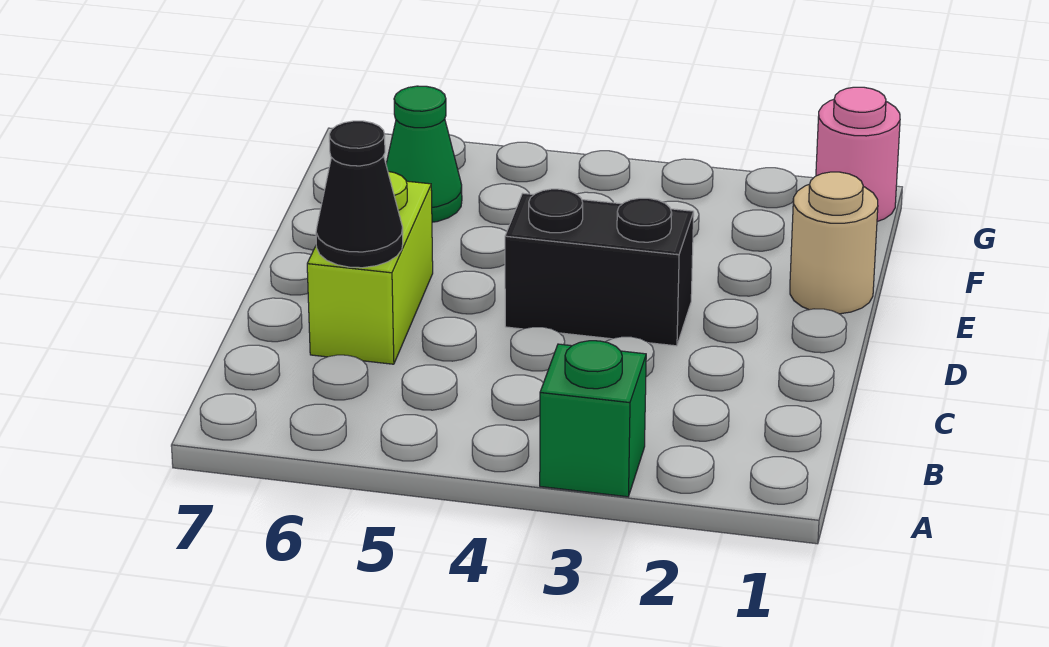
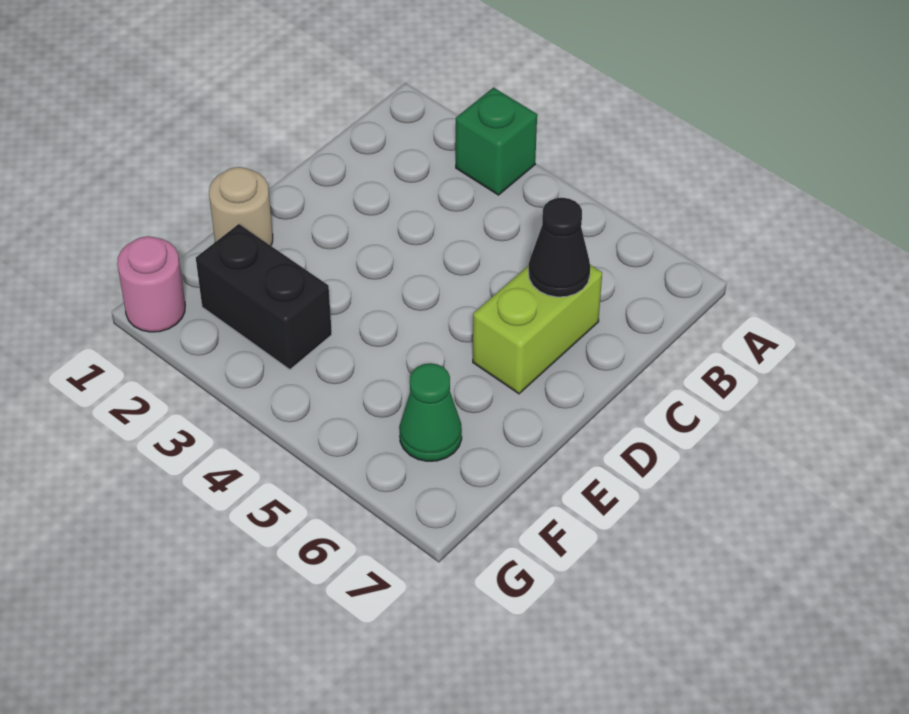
black 1x2 brick [505,189,694,346] -> black 1x2 brick moved to [196,224,332,369]

